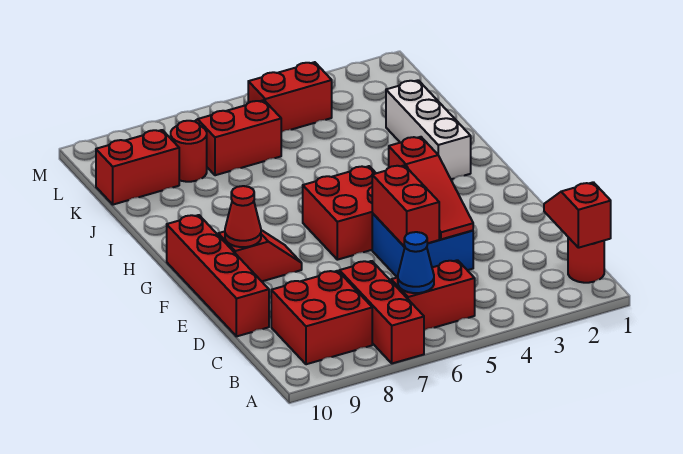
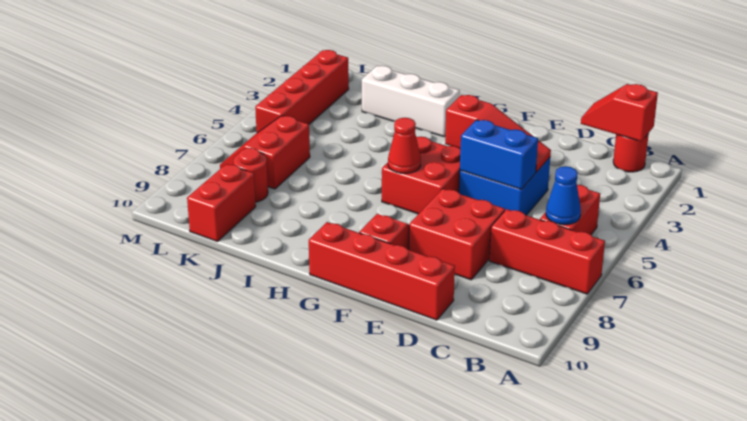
red 2x2 brick [271,271,372,364] -> red 2x2 brick moved to [409,189,505,280]
red 1x2 brick [372,165,439,247] -> blue 1x2 brick [460,120,538,189]
red 1x1 cone [225,186,261,247] -> red 1x1 cone moved to [388,118,421,174]
red 1x2 brick [248,62,332,132] -> red 1x4 brick [255,50,349,133]

